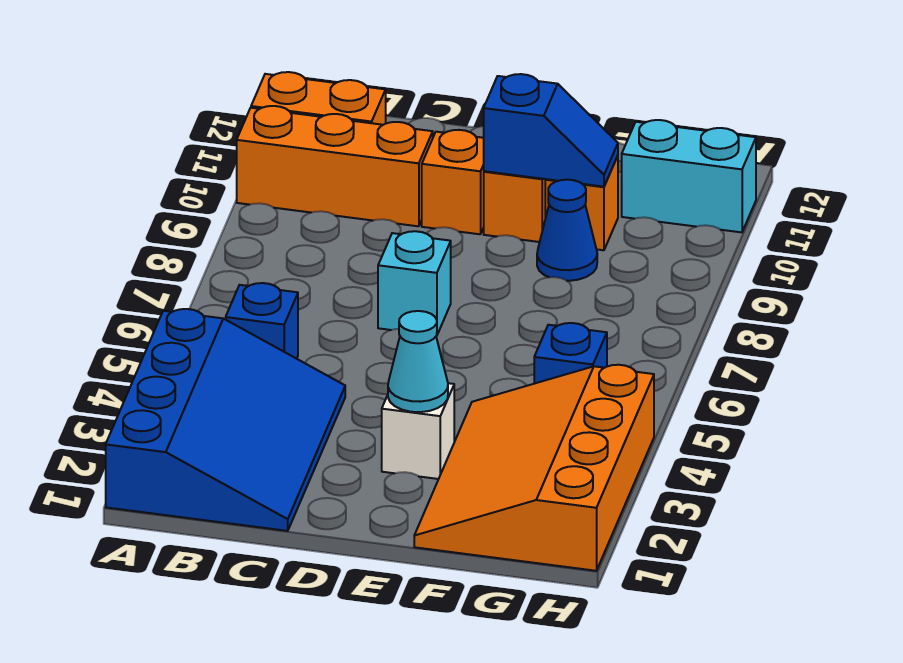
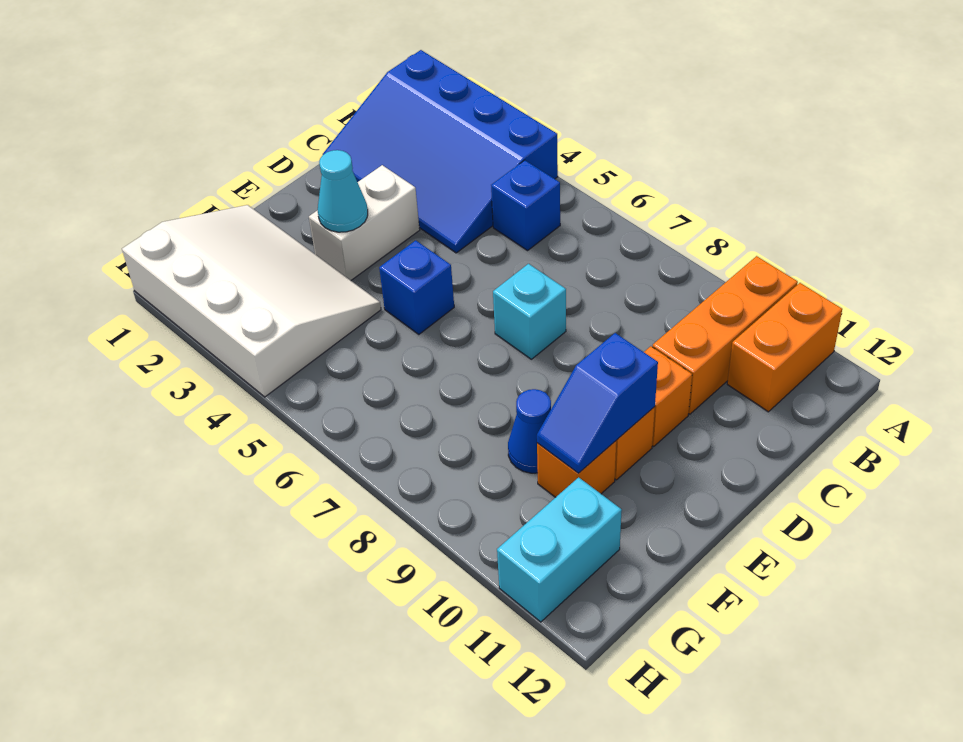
white 1x1 brick [382,383,454,479] -> white 1x2 brick [309,165,420,280]
orange 3x4 slope [414,365,654,571] -> white 3x4 slope [122,205,381,397]
blue 1x1 brick [534,323,607,384] -> blue 1x1 brick moved to [379,240,454,334]

